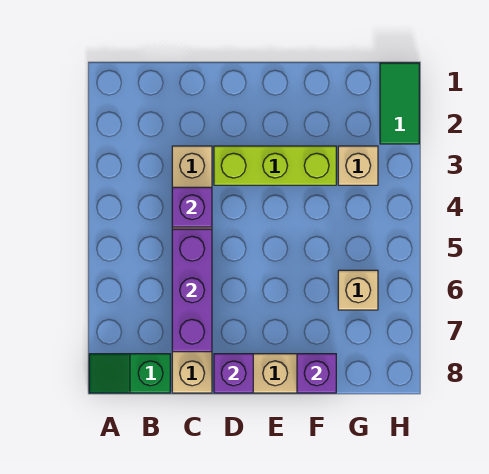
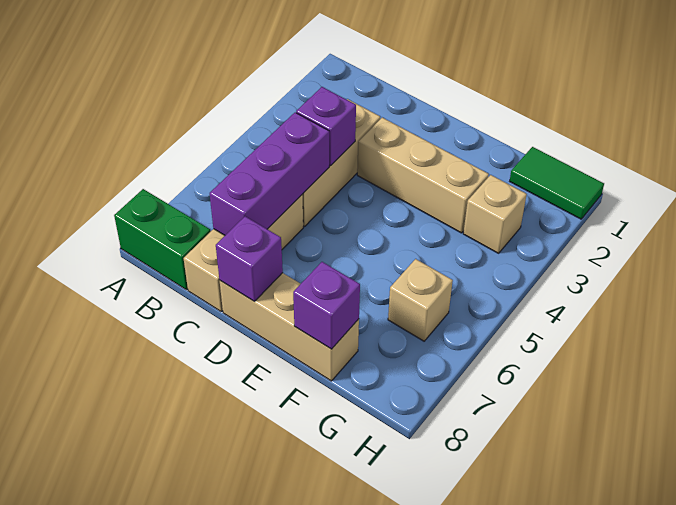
green 1x2 slope [89,354,170,393] -> green 1x2 brick [114,189,211,290]
lime 1x3 brick [214,146,336,185] -> tan 1x3 brick [357,118,489,233]
green 1x2 tile [380,63,419,144] -> green 1x2 tile turned to [510,147,604,219]

